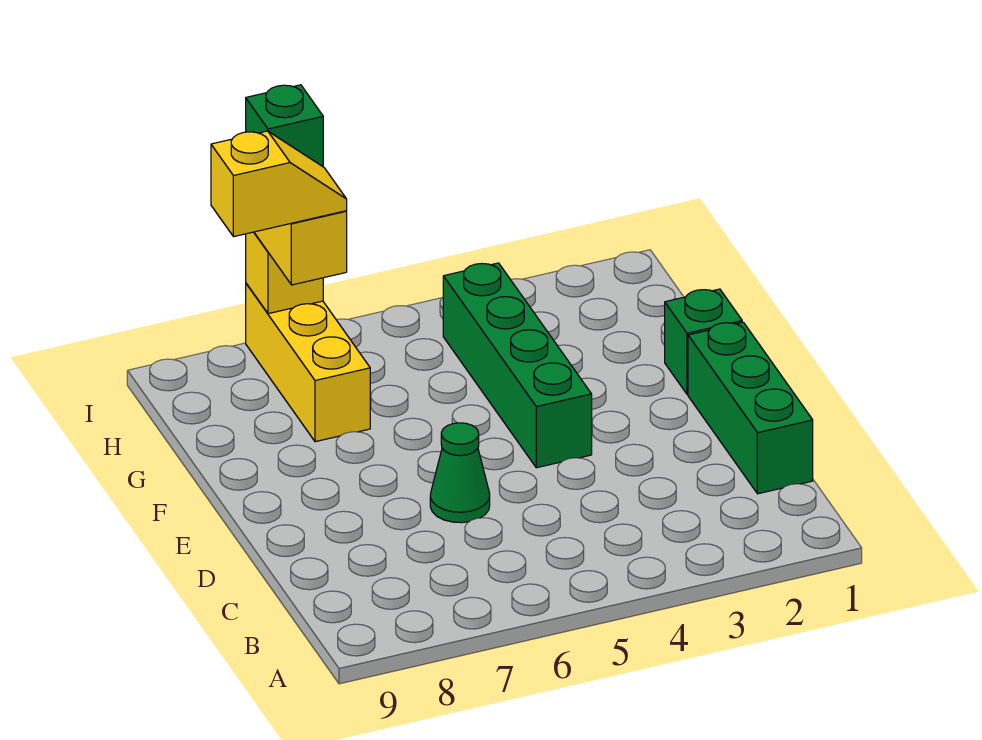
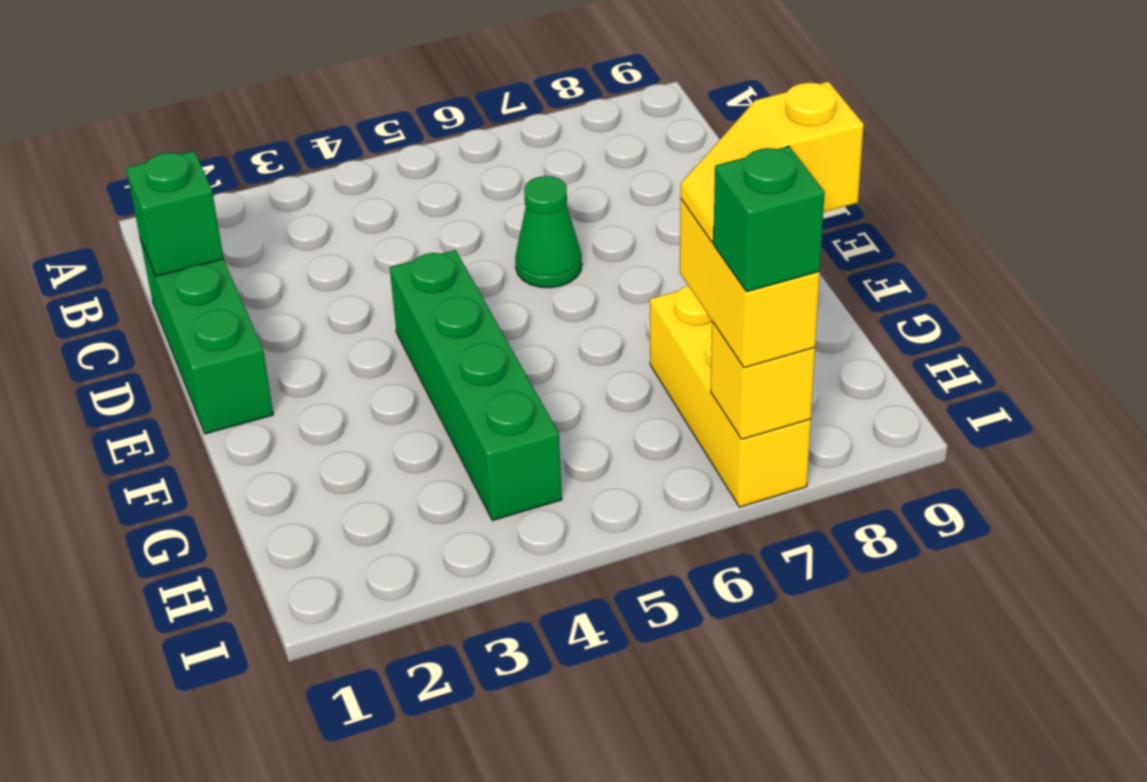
green 1x1 brick [665,289,742,394] -> green 1x1 brick moved to [126,151,224,276]

